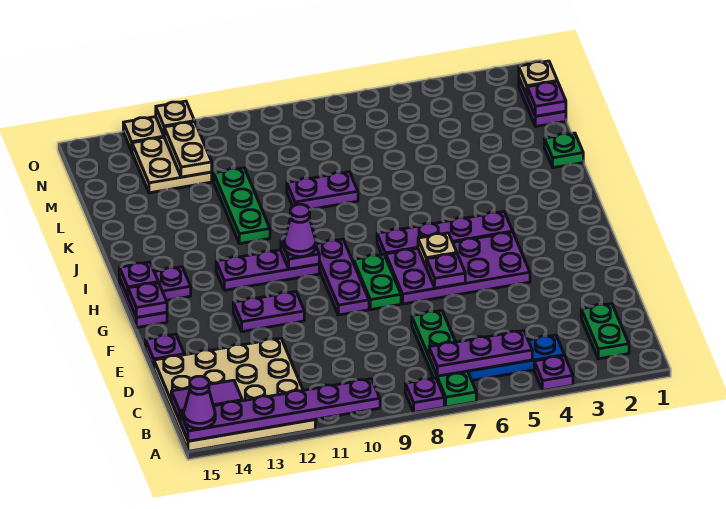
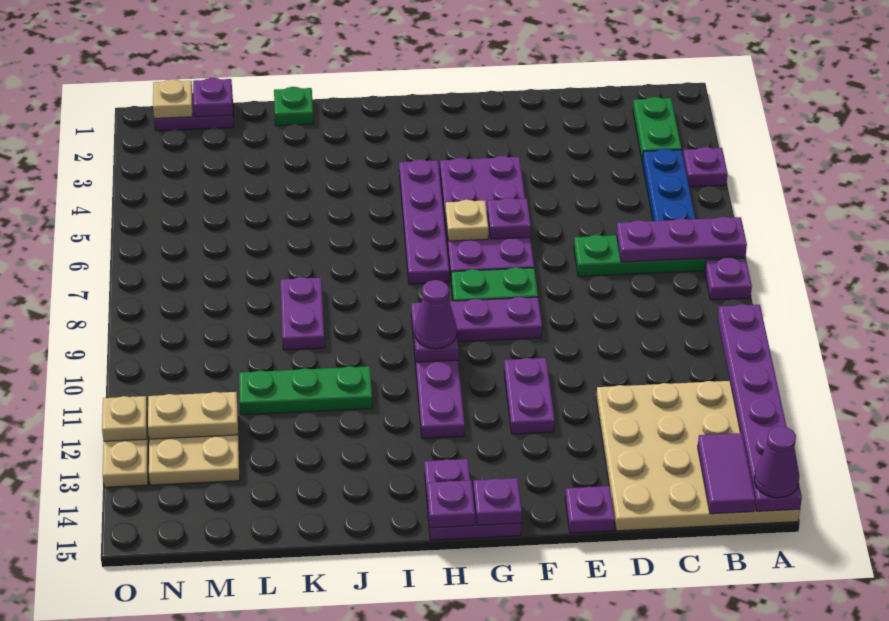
green 1x2 plate [581,304,629,359] -> green 1x2 plate turned to [633,97,681,162]
purple 1x3 plate [429,331,532,376] -> purple 1x3 plate turned to [616,216,747,262]

